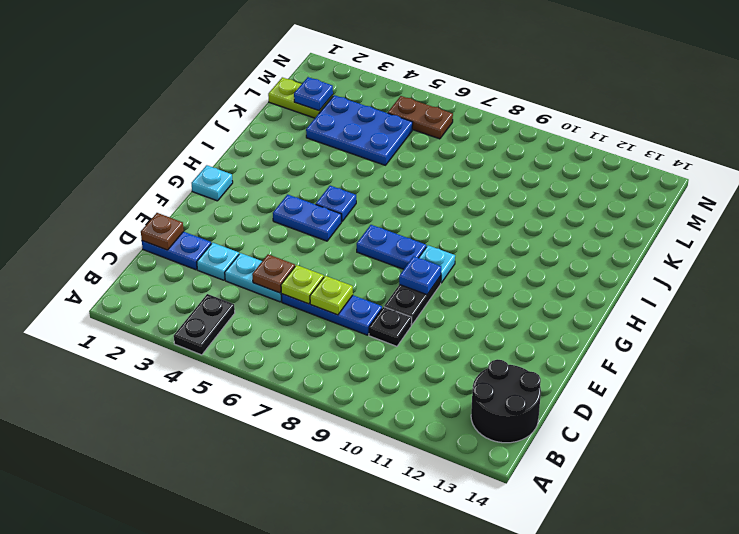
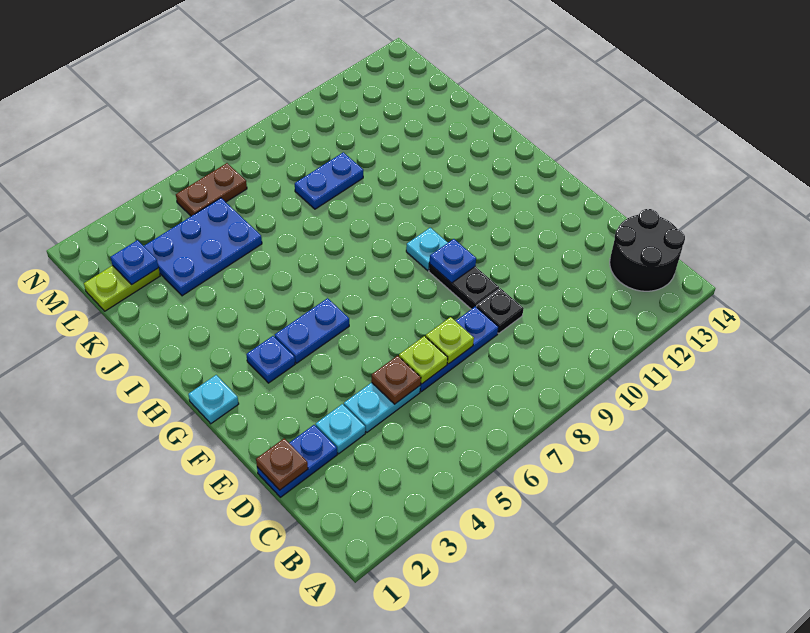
black 1x2 plate [174,294,235,355] -> none
blue 1x2 plate [357,225,426,269] -> blue 1x2 plate moved to [295,152,363,209]
blue 1x1 plate [316,186,356,222] -> blue 1x1 plate moved to [246,336,295,383]

